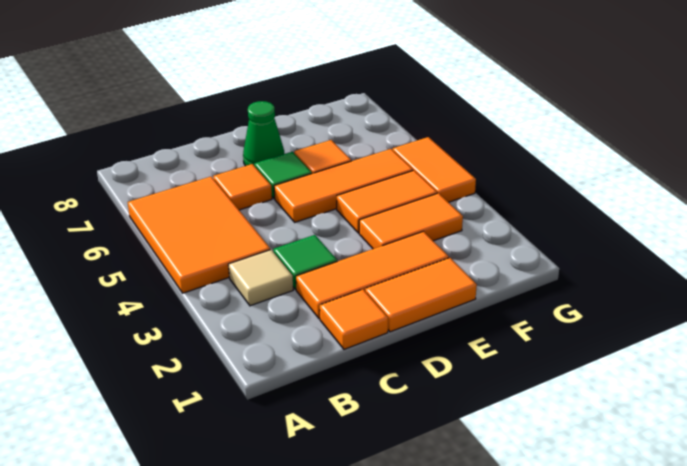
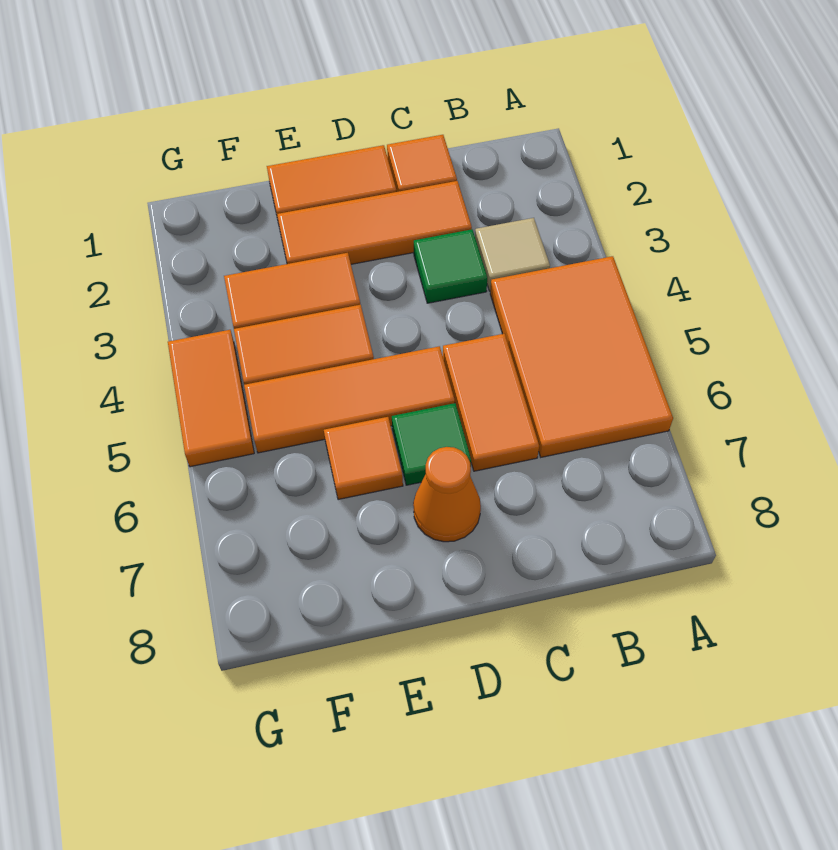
orange 1x1 tile [213,164,272,210] -> orange 1x2 tile [443,334,539,471]
green 1x1 cone [243,101,284,166] -> orange 1x1 cone [413,447,481,542]

